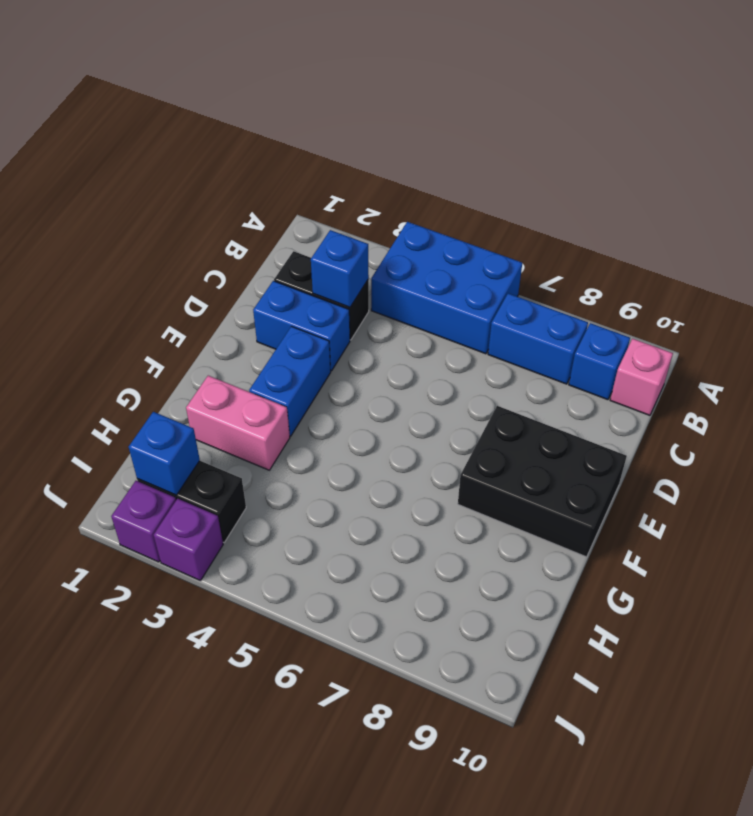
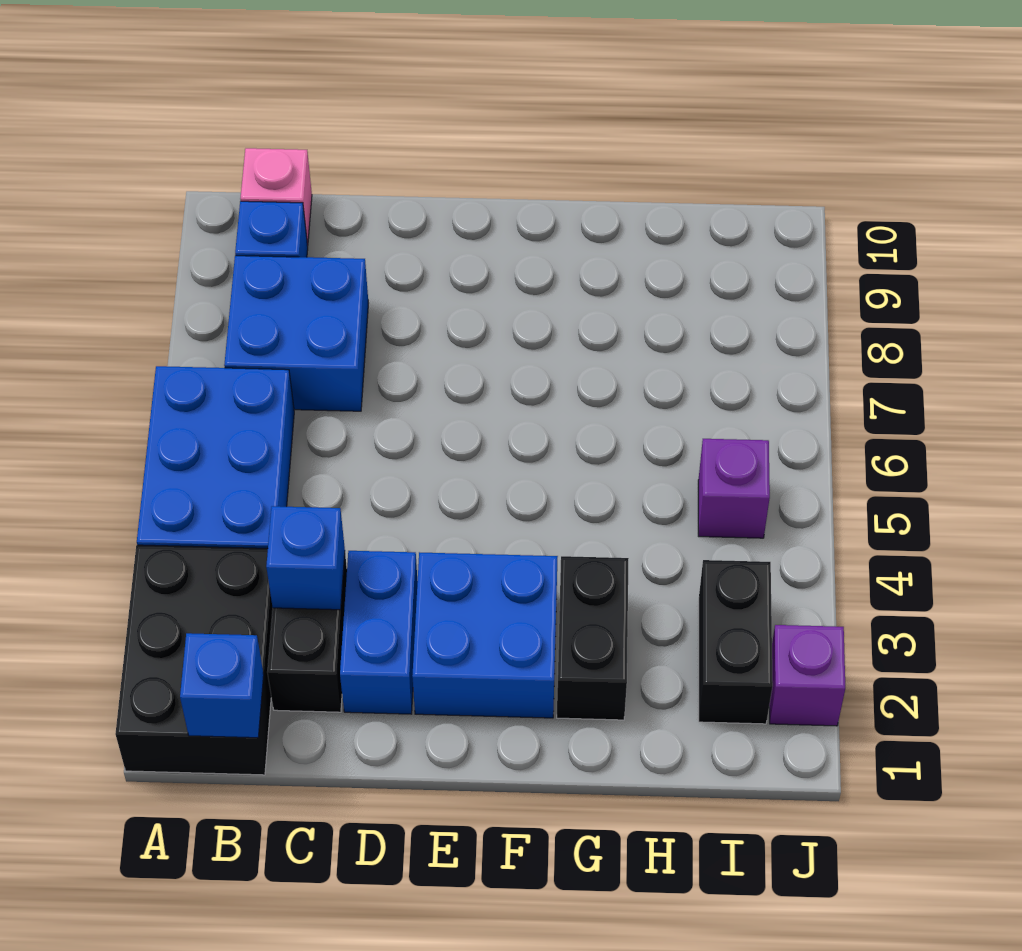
blue 1x2 brick [488,293,588,384] -> blue 2x2 brick [224,256,368,411]
blue 1x2 brick [249,326,331,436] -> blue 2x2 brick [412,552,558,718]
black 2x3 brick [458,406,627,557] -> black 2x3 brick moved to [115,545,273,775]
pink 1x2 brick [186,376,290,470] -> black 1x2 brick [557,556,629,720]
blue 1x1 brick [129,412,200,495] -> blue 1x1 brick moved to [180,633,264,738]
purple 1x1 brick [154,499,223,580] -> purple 1x1 brick moved to [698,439,770,538]

